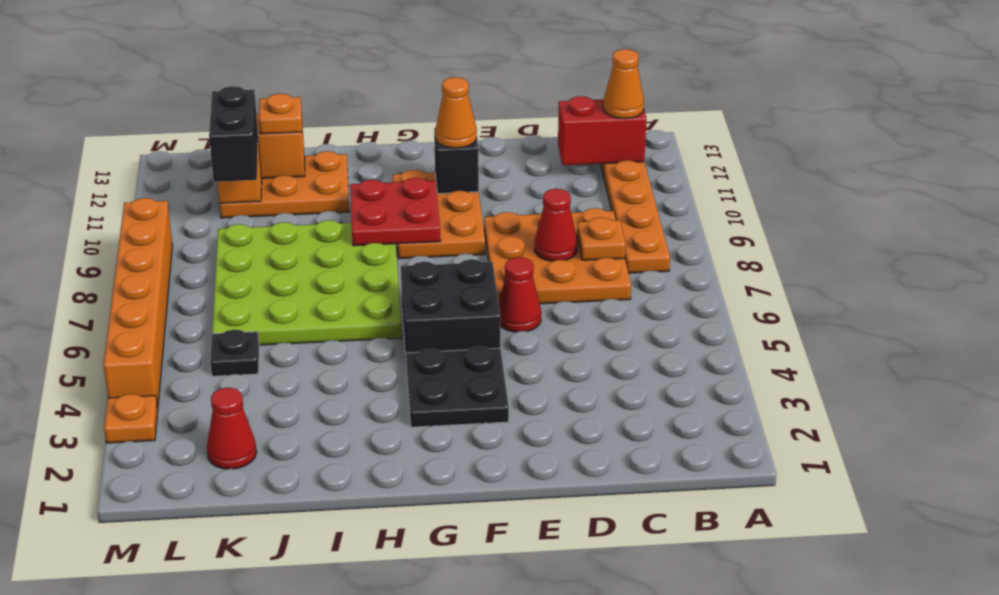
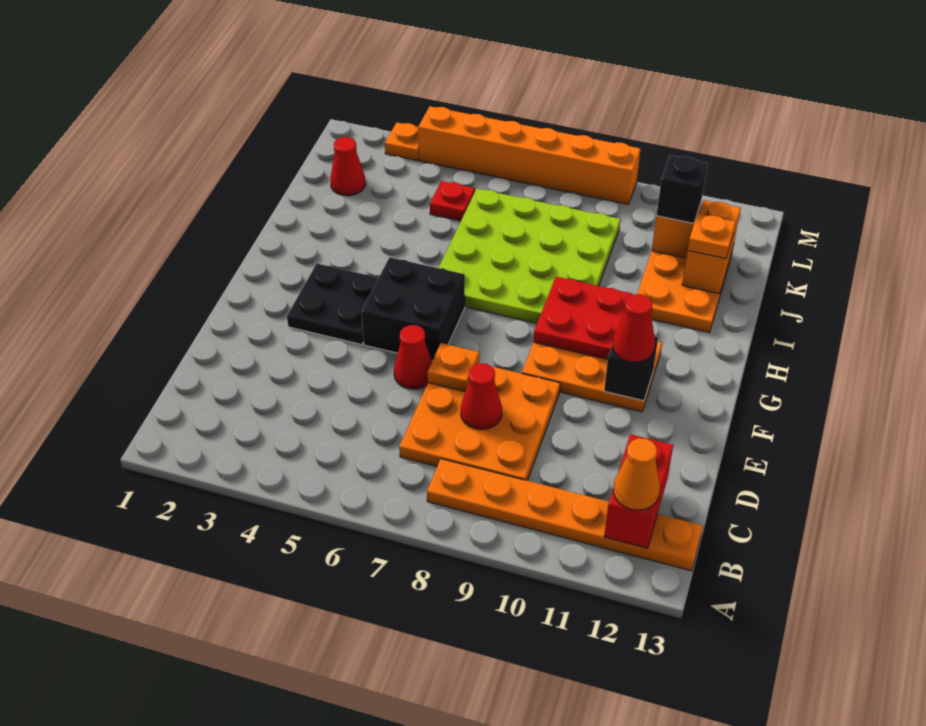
orange 1x1 plate [577,217,626,260] -> orange 1x1 plate moved to [428,343,479,391]
orange 1x1 cone [435,77,477,148] -> red 1x1 cone [613,294,655,362]
black 1x1 plate [210,330,259,376] -> red 1x1 plate [430,181,475,221]
black 1x2 brick [209,86,258,182] -> black 1x1 brick [656,155,708,223]

